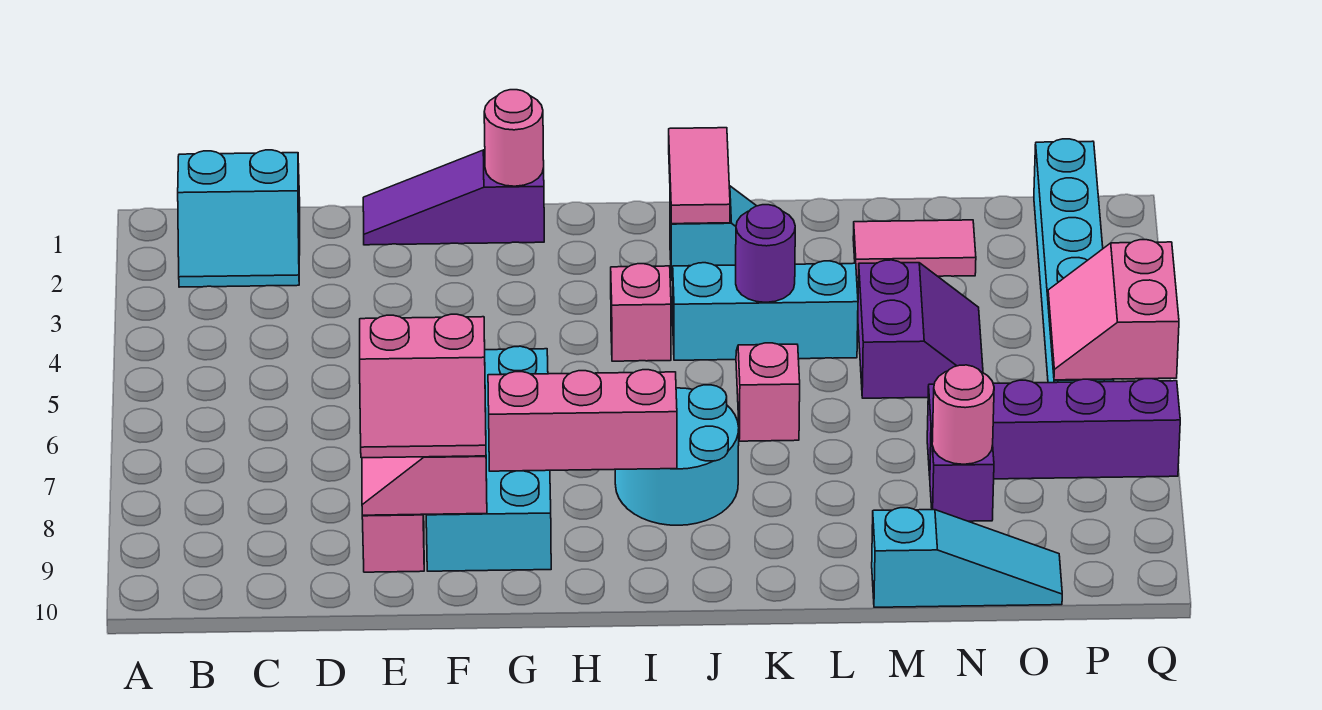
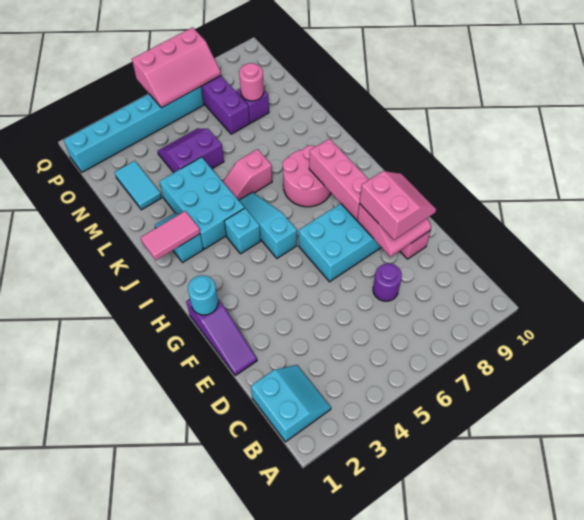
pink 1x1 round brick [484,90,544,186] -> cyan 1x1 round brick [188,275,218,315]
pink 1x1 brick [611,264,671,361] -> cyan 1x1 brick [224,208,261,254]
cyan 2x2 round brick [615,385,739,525] -> pink 2x2 round brick [283,145,331,207]
cyan 1x3 brick [673,261,858,360] -> cyan 2x3 brick [160,157,244,249]
purple 1x1 round brick [736,205,795,302] -> purple 1x1 round brick moved to [373,263,402,301]
pink 1x2 tile [853,220,976,278] -> cyan 1x2 tile [115,161,162,210]
cyan 1x3 slope [872,508,1062,607] -> cyan 1x3 slope moved to [239,192,297,258]
pink 2x2 slope [1048,240,1179,380] -> pink 2x3 slope [132,27,221,108]

